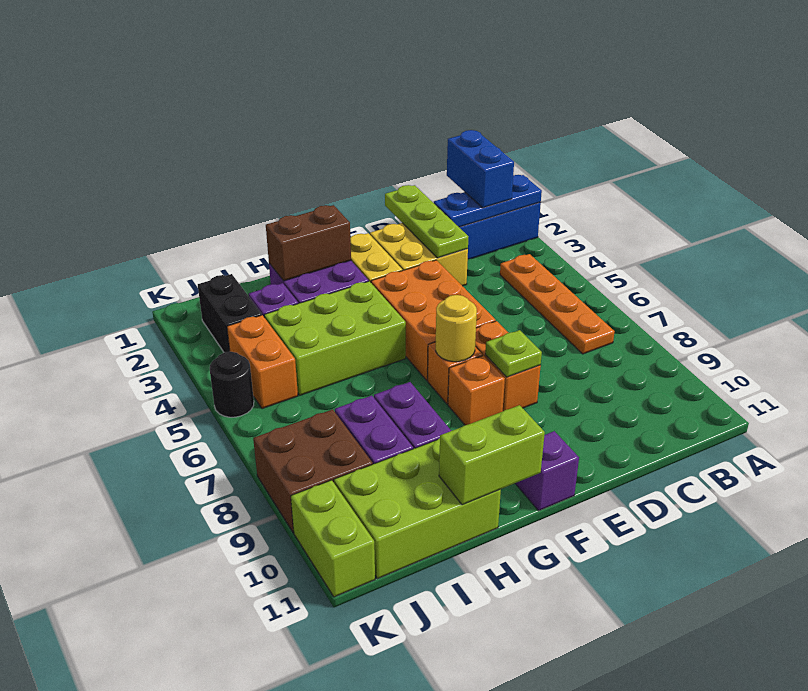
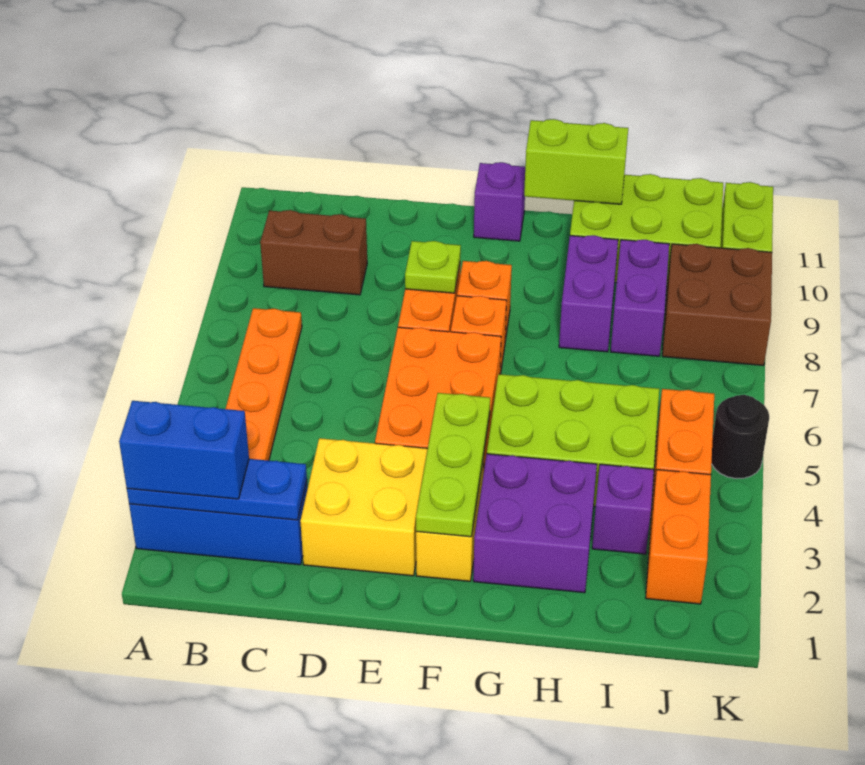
blue 1x2 brick [447,130,514,208] -> blue 1x2 brick turned to [119,401,249,499]
lime 1x3 plate [385,185,468,258] -> lime 1x3 plate moved to [416,393,490,537]
yellow 1x1 round brick [436,295,477,362] -> none
brown 1x2 brick [266,205,351,281] -> brown 1x2 brick moved to [260,210,367,295]
black 1x2 brick [198,274,262,353] -> orange 1x2 brick [646,470,711,604]

